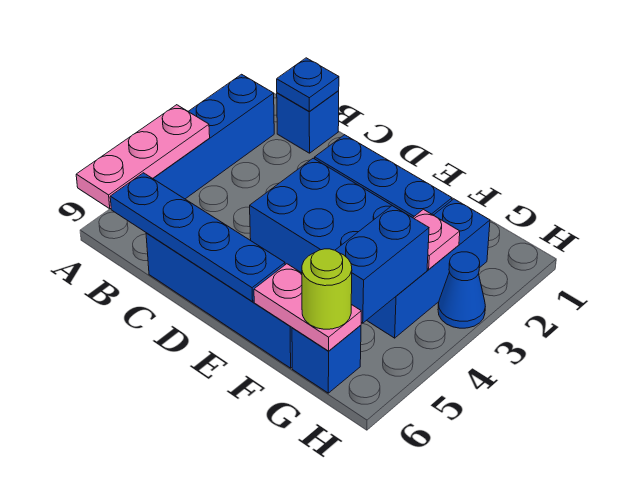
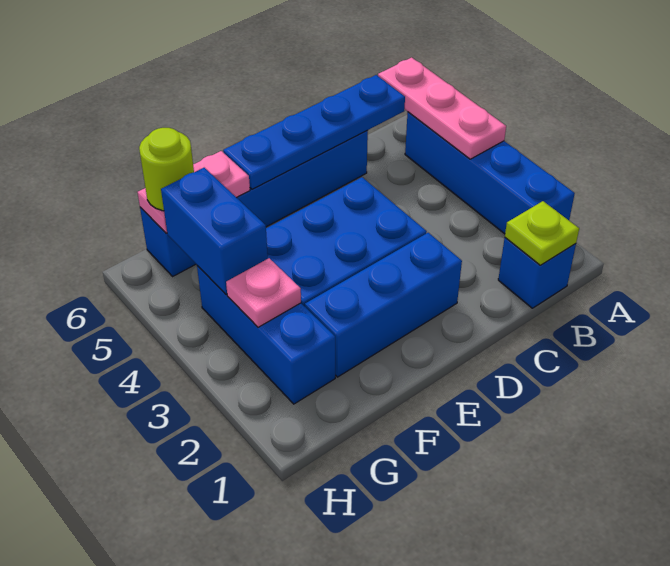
blue 1x1 plate [277,58,339,112] -> lime 1x1 plate [505,201,579,265]
blue 1x1 cone [438,252,485,328] -> none

